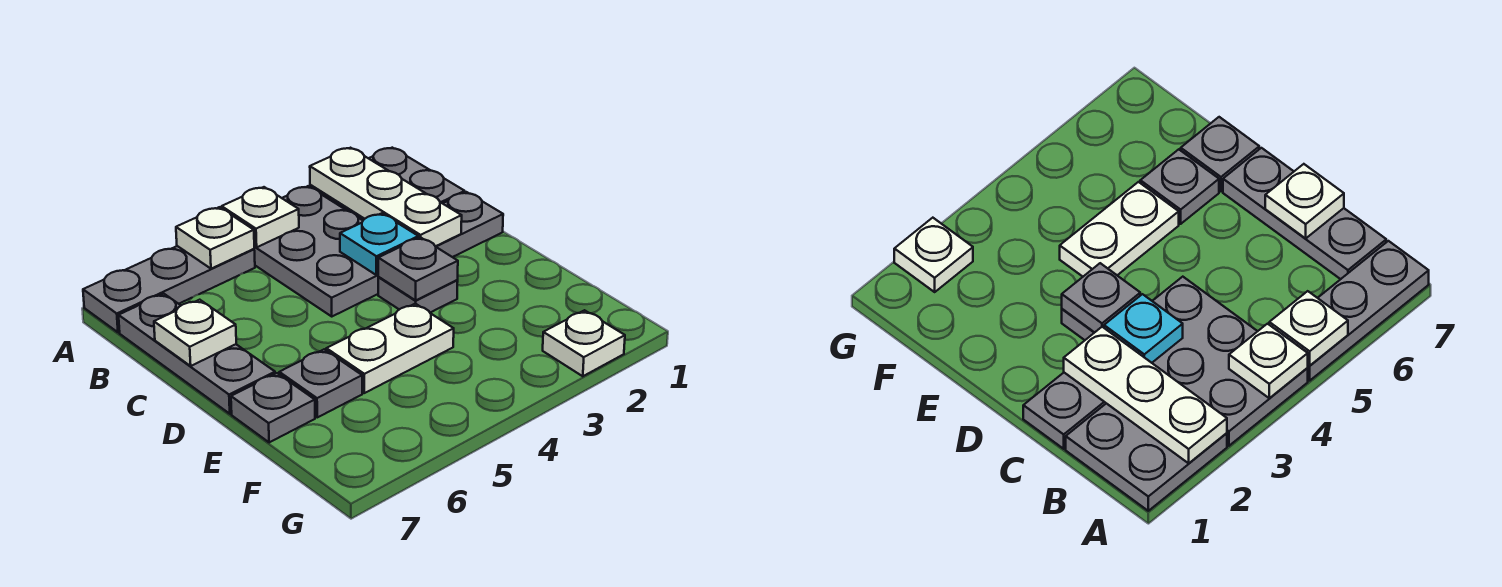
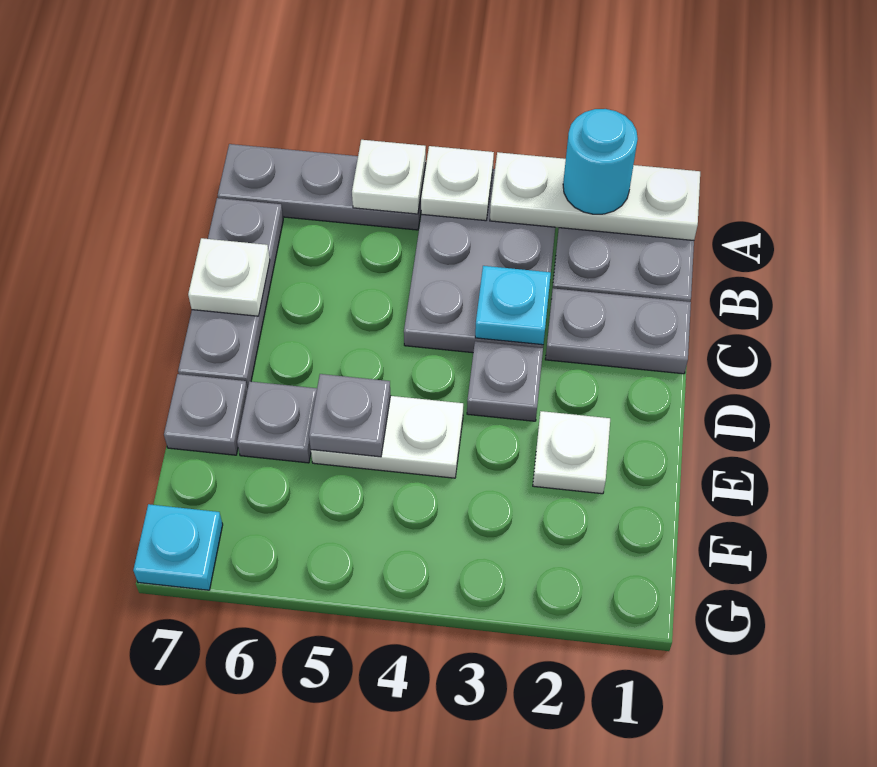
white 1x3 plate [310,148,462,246] -> white 1x3 plate turned to [490,152,700,240]
none -> cyan 1x1 round brick [563,109,638,214]
grey 1x1 plate [378,237,458,300] -> grey 1x1 plate moved to [309,374,391,457]
white 1x1 plate [543,310,625,376] -> white 1x1 plate moved to [533,411,610,494]
none -> cyan 1x1 plate [133,504,223,590]

